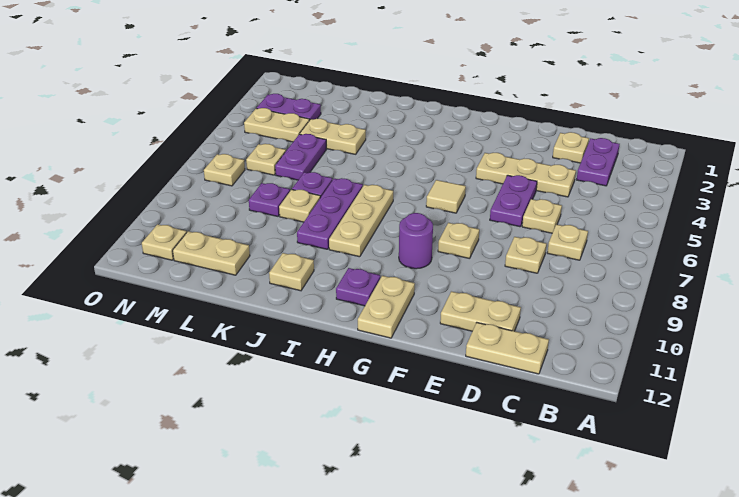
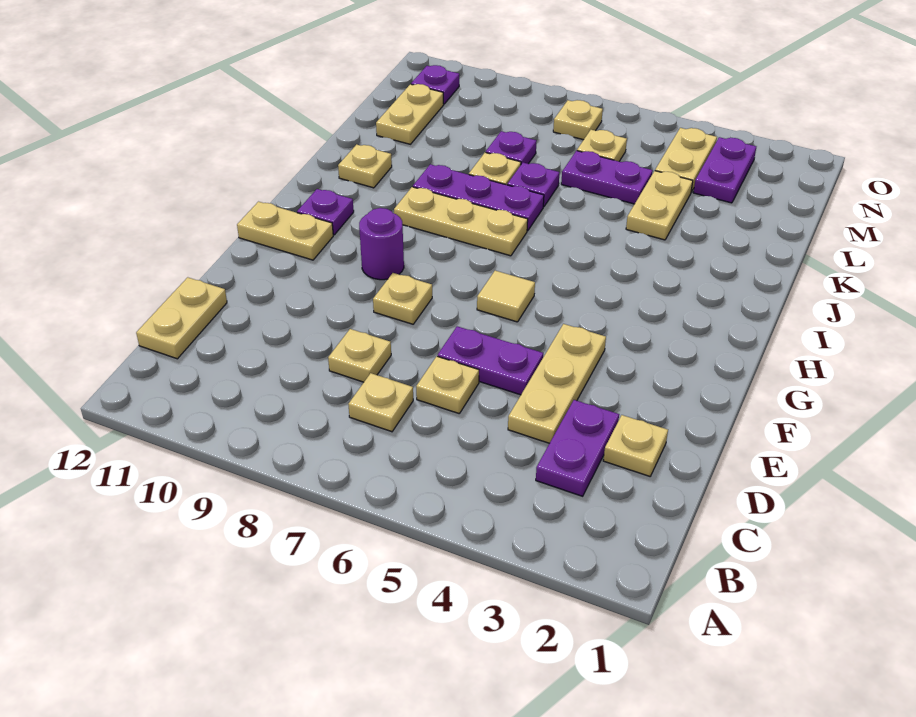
purple 1x2 plate [577,138,620,186] -> purple 1x2 plate turned to [536,400,619,496]
tan 1x2 plate [440,291,521,331] -> none
tan 1x1 plate [142,224,187,260] -> purple 1x1 plate [411,65,459,104]

